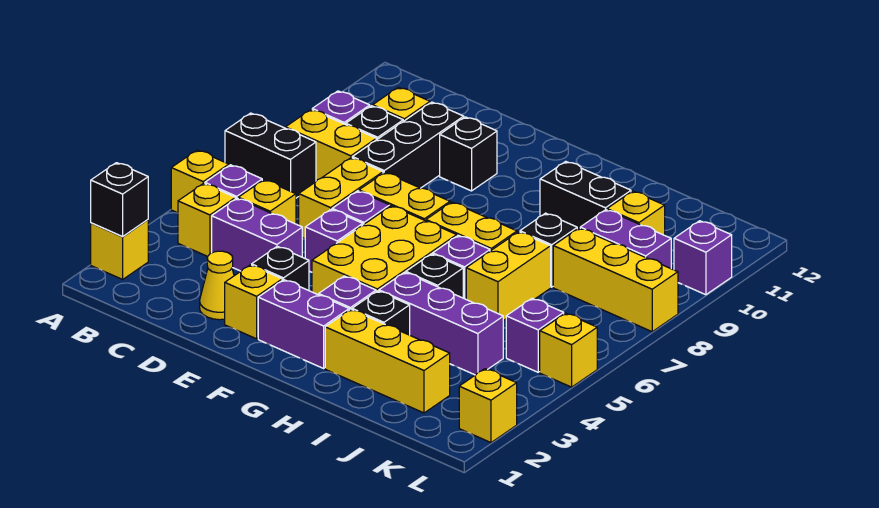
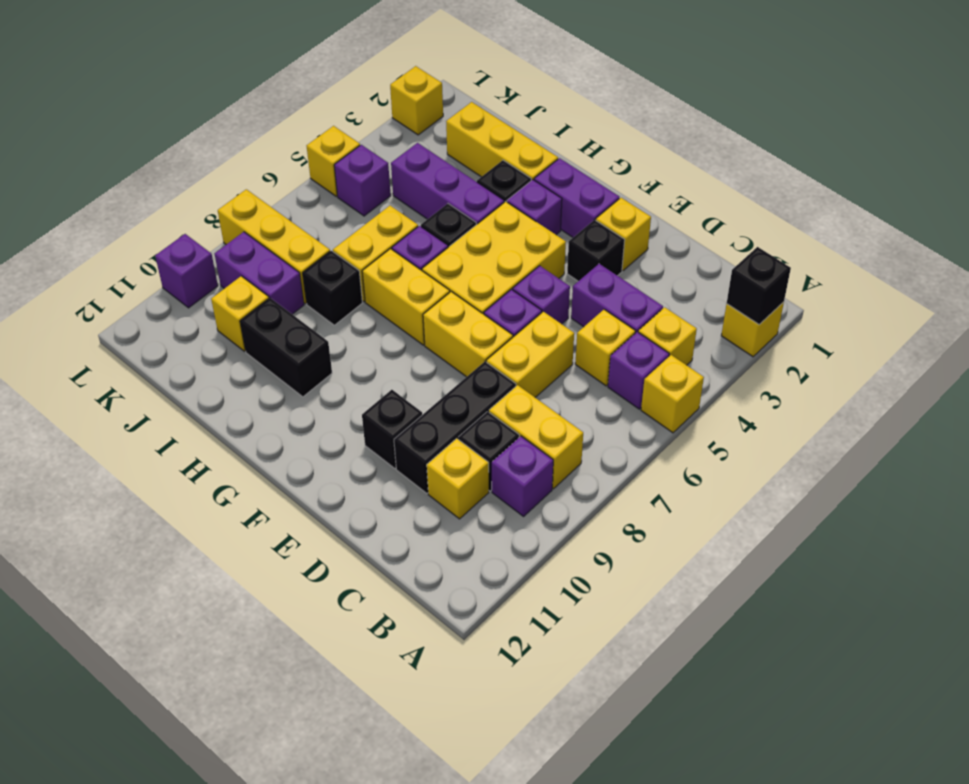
black 1x2 brick [225,113,316,198] -> none
yellow 1x1 cone [200,251,234,320] -> none

